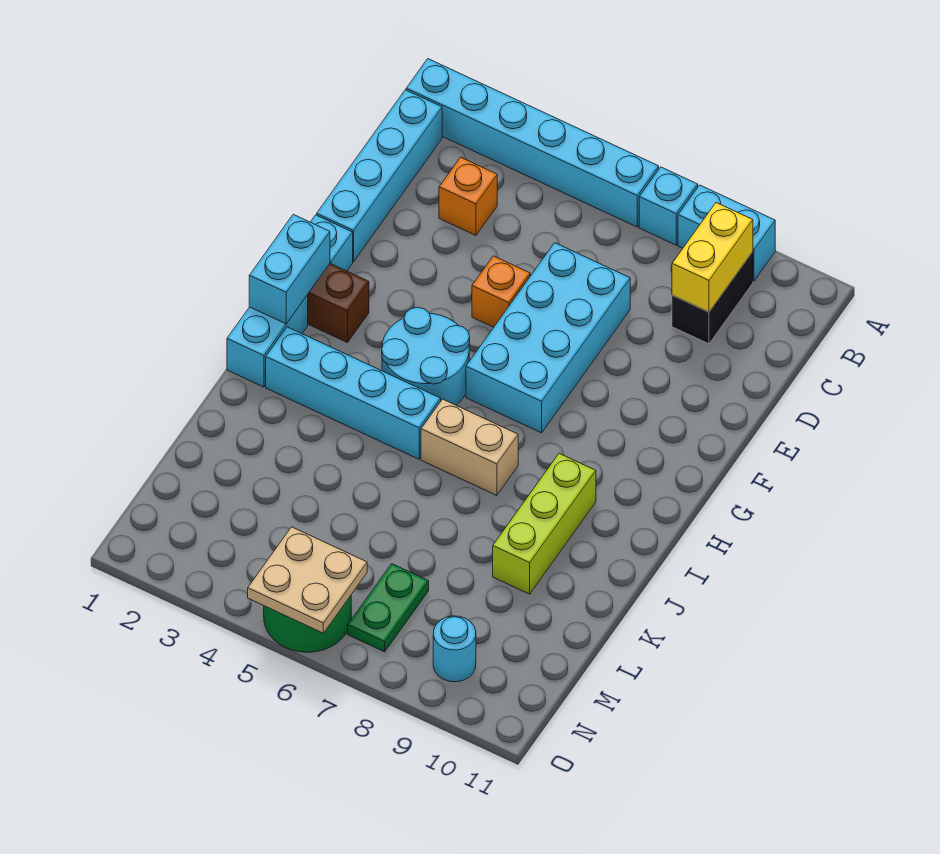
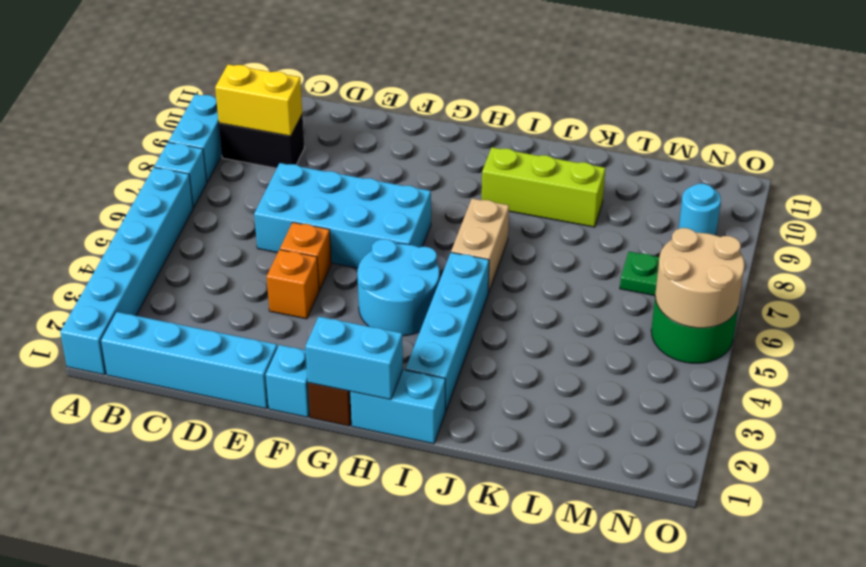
orange 1x1 brick [439,157,497,235] -> orange 1x1 brick moved to [267,250,319,319]
tan 2x2 plate [248,527,367,633] -> tan 2x2 round brick [655,228,744,328]

